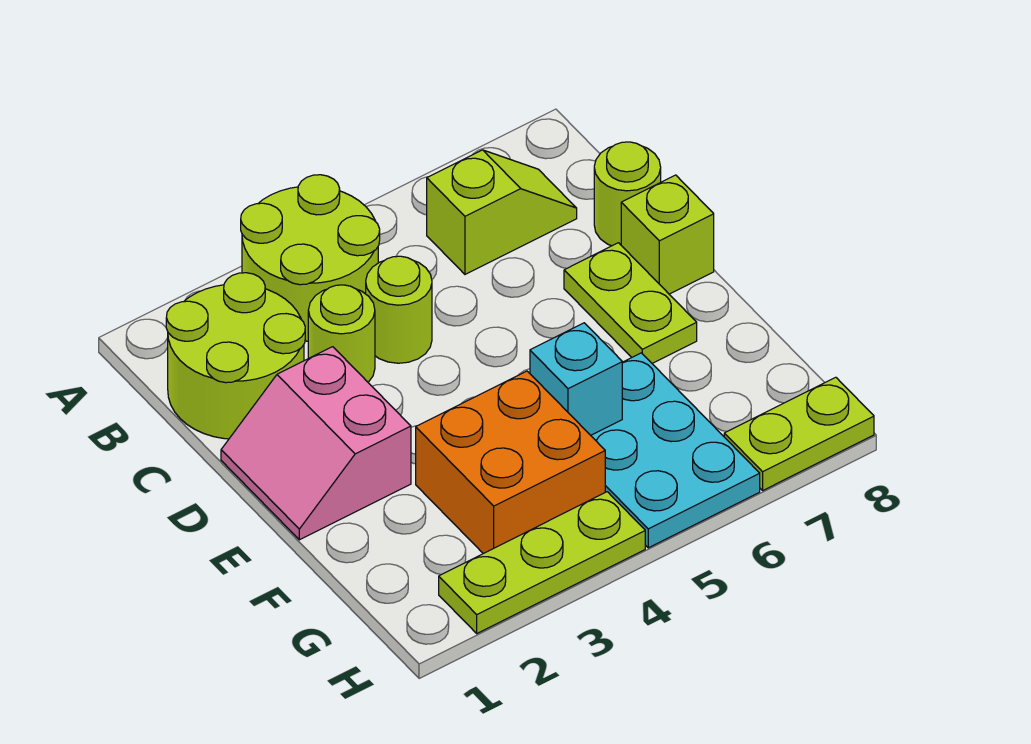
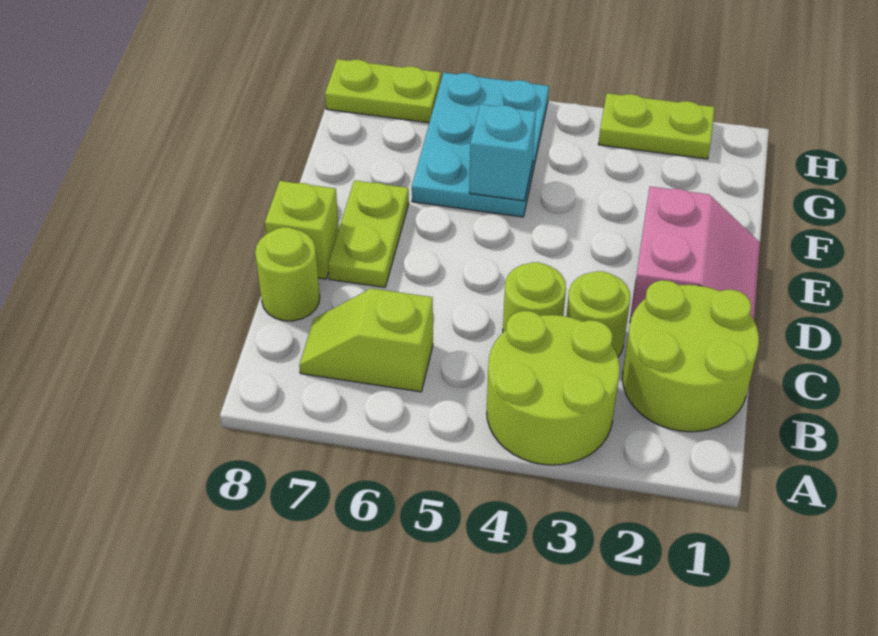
orange 2x2 brick [416,371,605,554] -> none
lime 1x3 plate [439,492,645,633] -> lime 1x2 plate [598,93,715,159]

